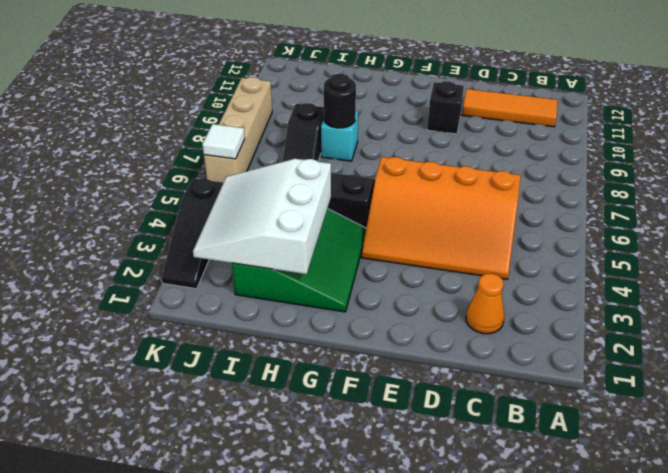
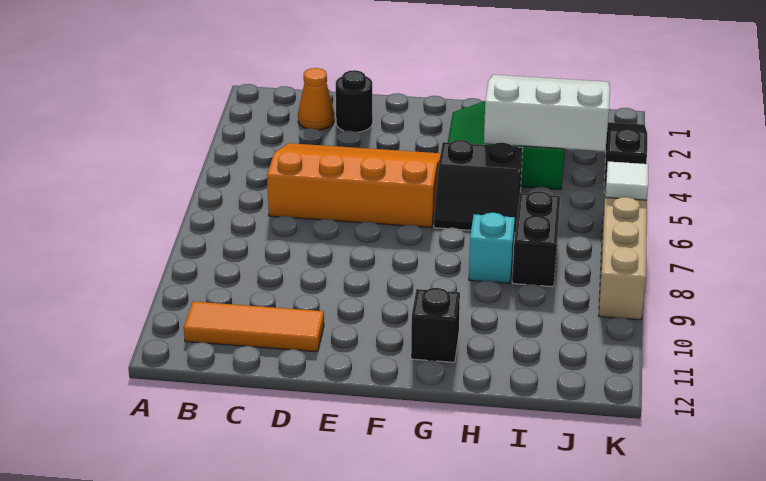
black 1x1 brick [427,81,464,134] -> black 1x1 brick moved to [411,288,460,362]
white 3x3 slope [193,159,331,274] -> white 3x3 slope turned to [484,75,610,151]
black 1x1 round brick [324,74,356,128] -> black 1x1 round brick moved to [336,70,373,132]
black 1x2 slope [282,103,324,162] -> black 1x2 brick [512,191,560,287]

